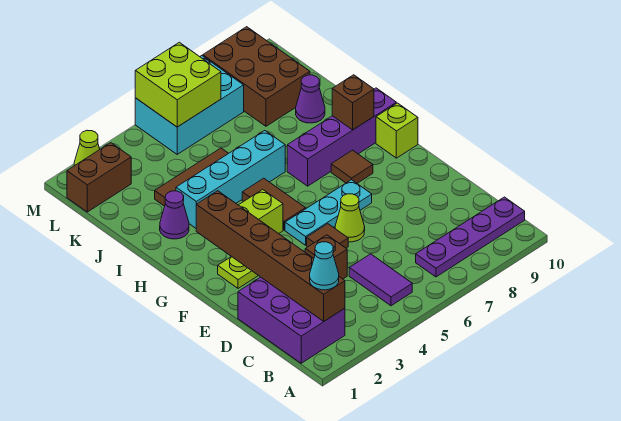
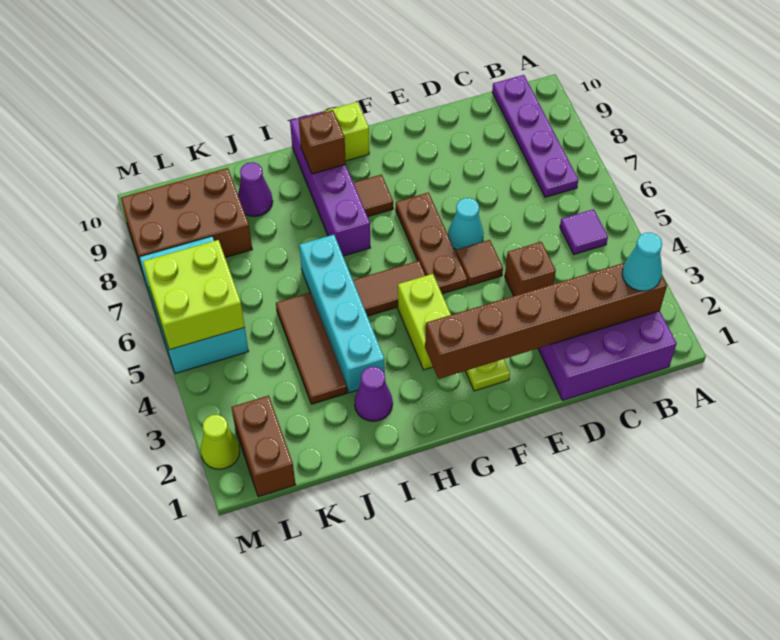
purple 1x2 tile [349,254,412,306] -> purple 1x1 tile [560,209,608,254]
lime 1x1 cone [335,194,365,242] -> cyan 1x1 cone [448,198,484,250]
cyan 1x3 plate [285,180,372,245] -> brown 1x3 plate [396,193,467,294]

